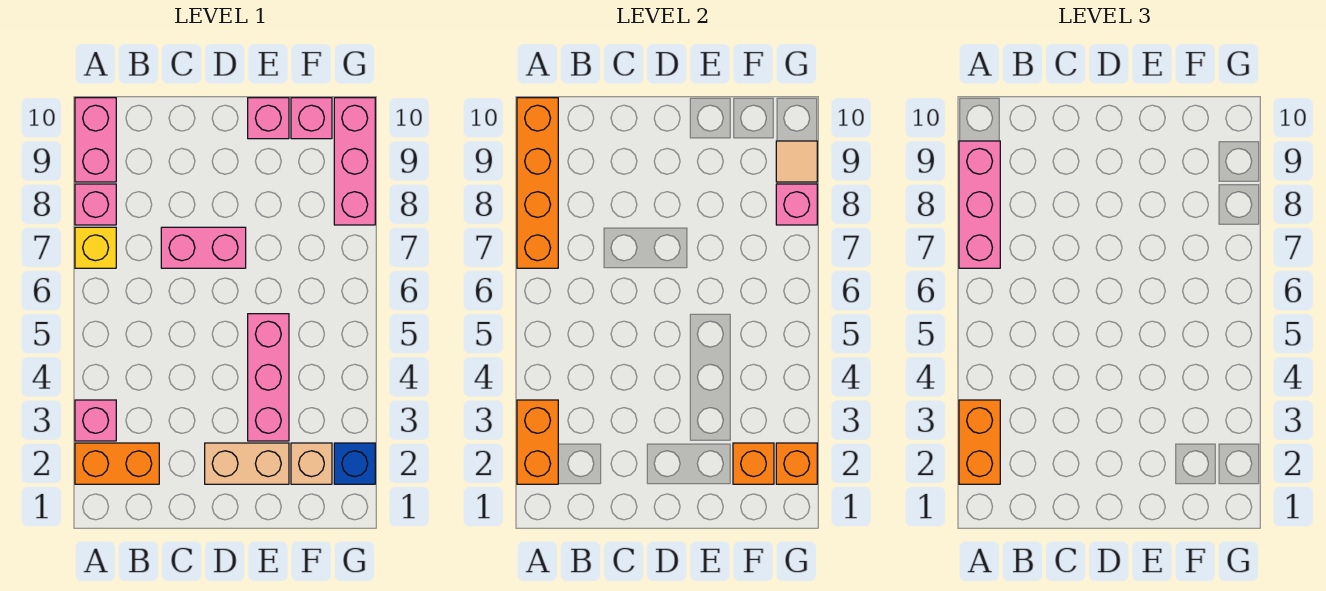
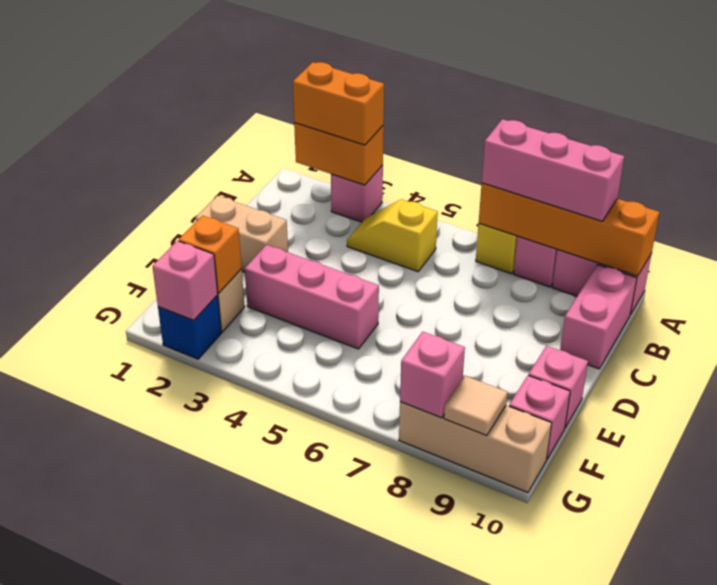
orange 1x2 brick [75,443,159,484] -> none
none -> yellow 1x2 slope [347,199,438,272]
pink 1x2 brick [161,227,246,268] -> pink 1x2 brick moved to [560,265,637,369]
tan 1x2 brick [205,443,289,484] -> tan 1x2 brick turned to [196,196,288,272]
orange 1x1 brick [776,443,817,484] -> pink 1x1 brick [152,241,218,321]
pink 1x3 brick [334,98,375,225] -> tan 1x3 brick [399,402,552,493]

